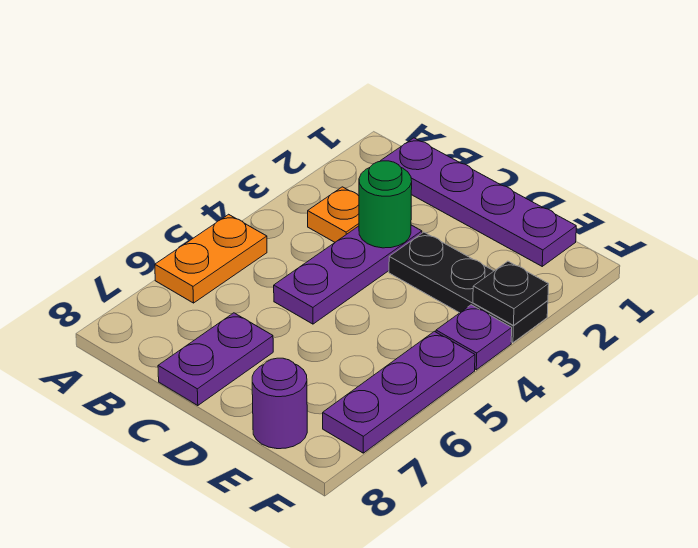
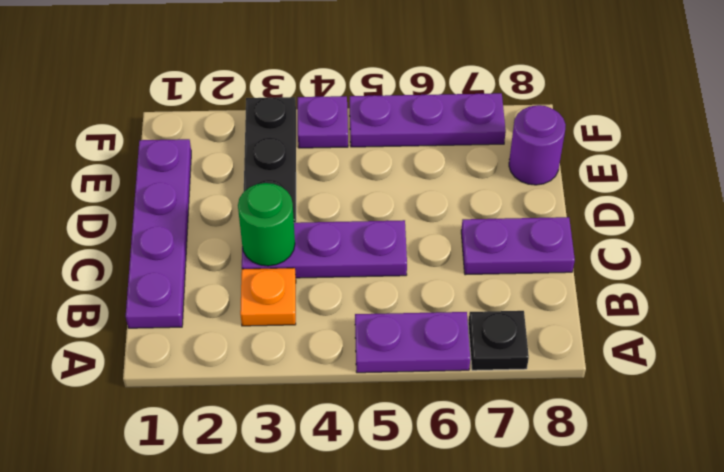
orange 1x2 plate [155,214,267,303] -> purple 1x2 plate [355,312,470,373]
black 1x1 plate [473,261,549,325] -> black 1x1 plate moved to [468,311,529,370]

